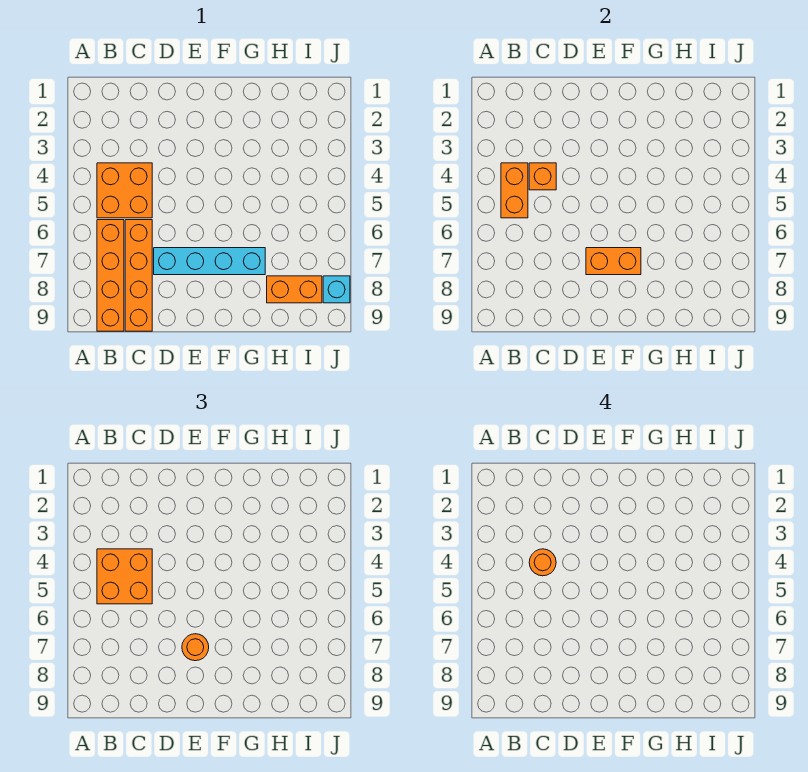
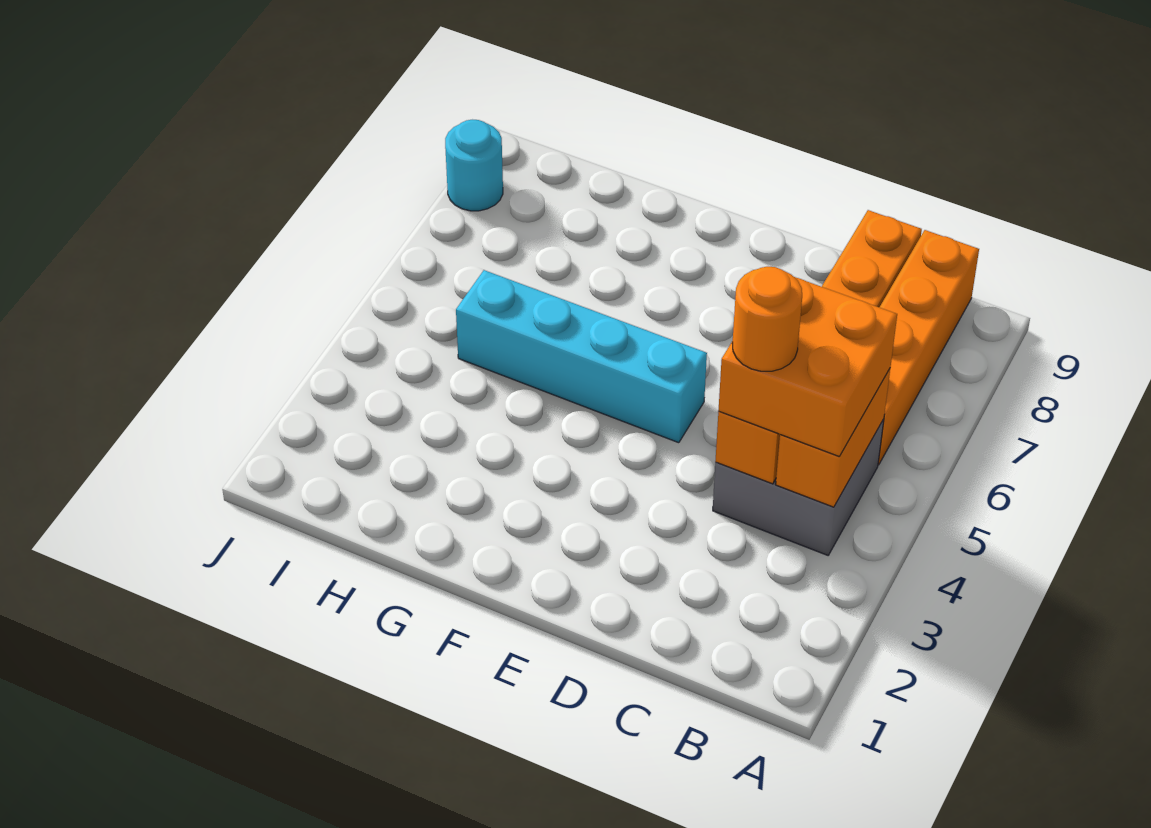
orange 2x2 brick [97,163,152,218] -> grey 2x2 brick [713,419,884,555]
cyan 1x4 brick [154,248,265,275] -> cyan 1x4 brick moved to [456,270,707,443]
orange 1x2 brick [586,248,641,275] -> none
orange 1x1 round brick [182,634,209,661] -> none
orange 1x2 brick [267,276,322,303] -> none
cyan 1x1 brick [323,276,350,303] -> cyan 1x1 round brick [445,120,503,211]

